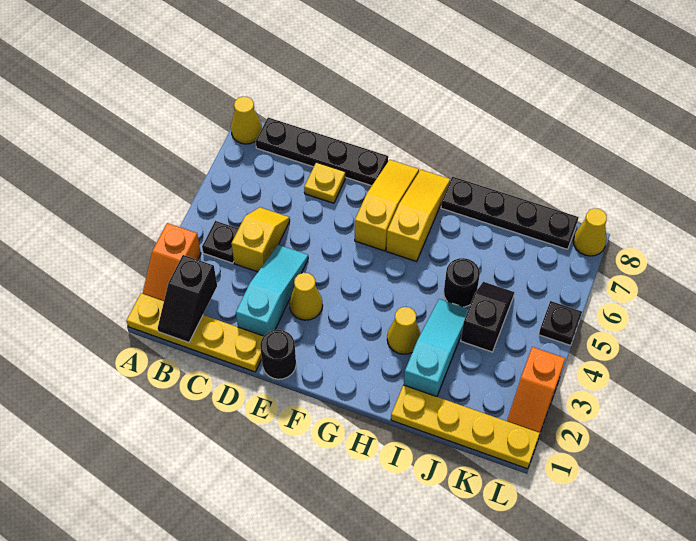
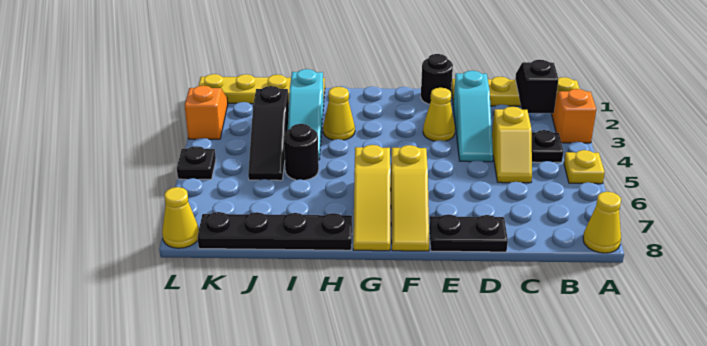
black 1x4 plate [256,118,388,186] -> black 1x2 plate [429,214,508,252]
yellow 1x1 plate [304,162,345,203] -> yellow 1x1 plate moved to [564,150,605,184]
black 1x2 slope [461,282,514,352] -> black 1x3 slope [248,86,289,180]

